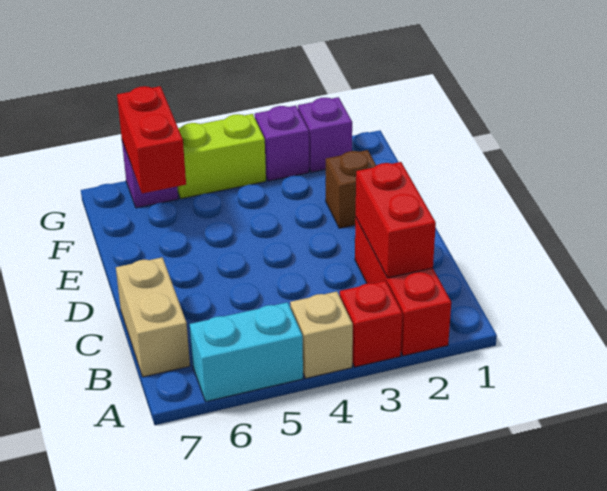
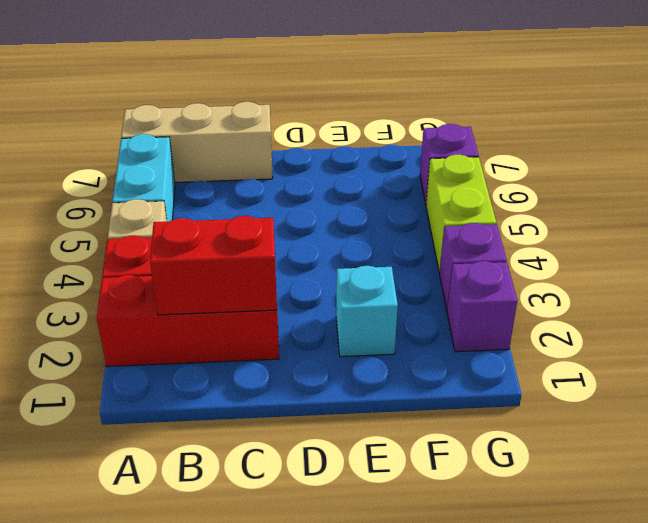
tan 1x2 brick [116,258,190,377] -> tan 1x3 brick [121,102,273,182]
brown 1x1 brick [325,150,376,228] -> cyan 1x1 brick [336,266,398,357]
red 1x2 brick [117,86,186,193] -> none

